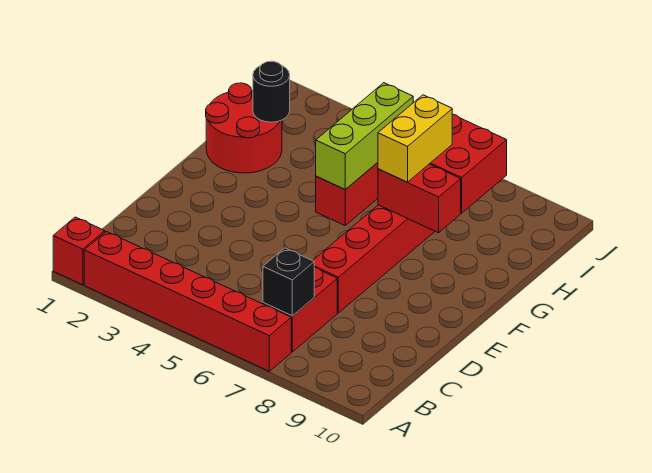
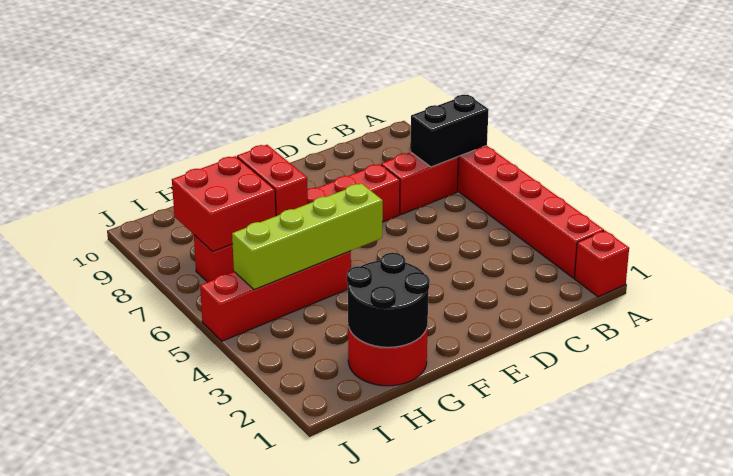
black 1x1 brick [263,248,314,316] -> black 1x2 brick [411,95,489,167]
lime 1x3 brick [316,83,413,190] -> lime 1x4 brick [232,183,383,289]
yellow 1x2 brick [378,95,452,182] -> none
black 1x1 round brick [253,61,290,122] -> black 2x2 round brick [347,253,430,347]

